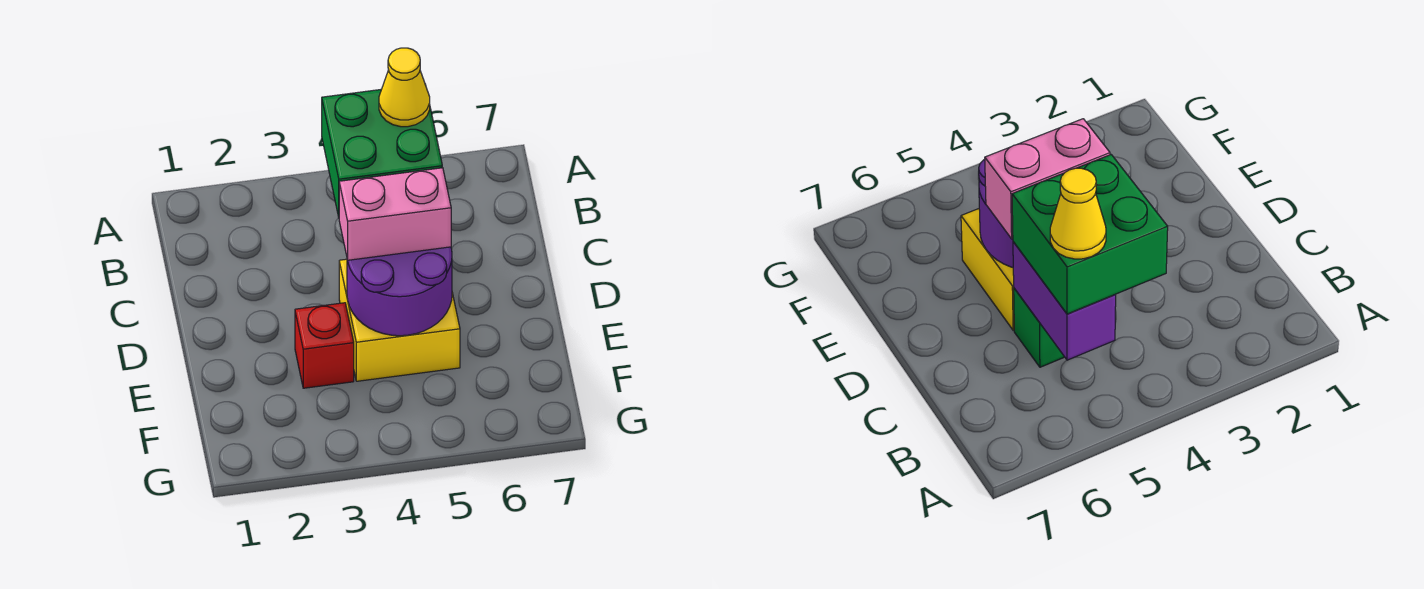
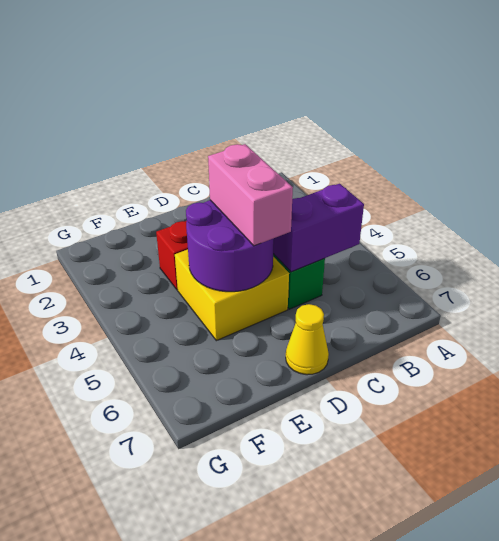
green 2x2 brick [322,90,442,217] -> none
yellow 1x1 cone [379,48,430,127] -> yellow 1x1 cone moved to [286,304,329,375]

